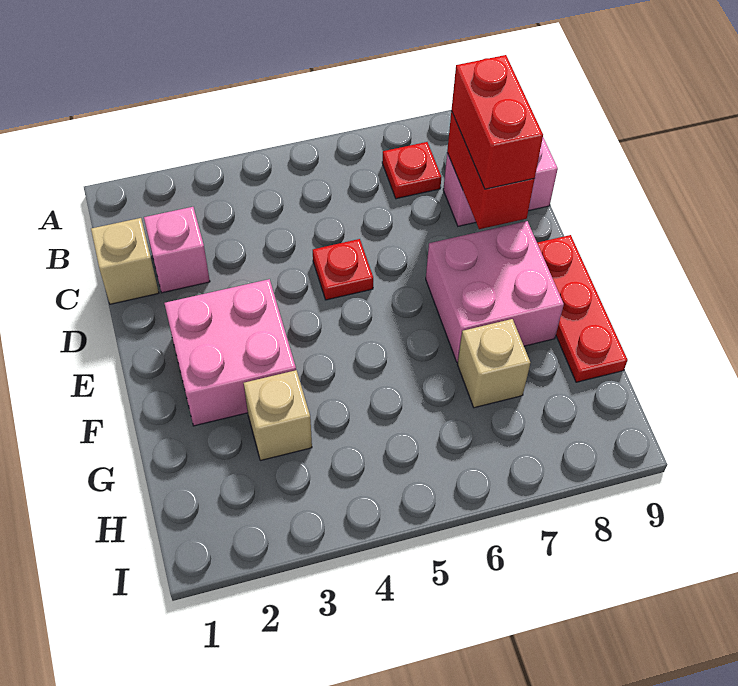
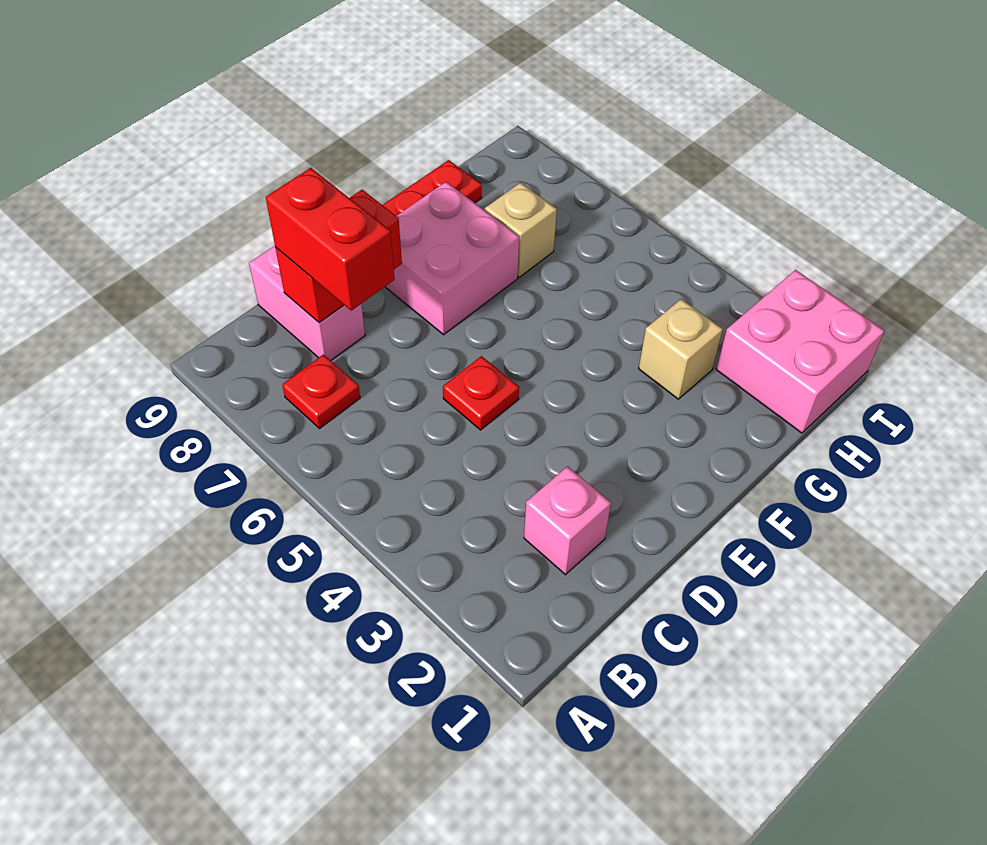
tan 1x1 brick [91,218,159,304] -> none
red 1x2 brick [452,55,543,189] -> red 1x2 brick turned to [266,168,395,310]
pink 2x2 brick [165,279,296,426] -> pink 2x2 brick moved to [716,270,885,433]

